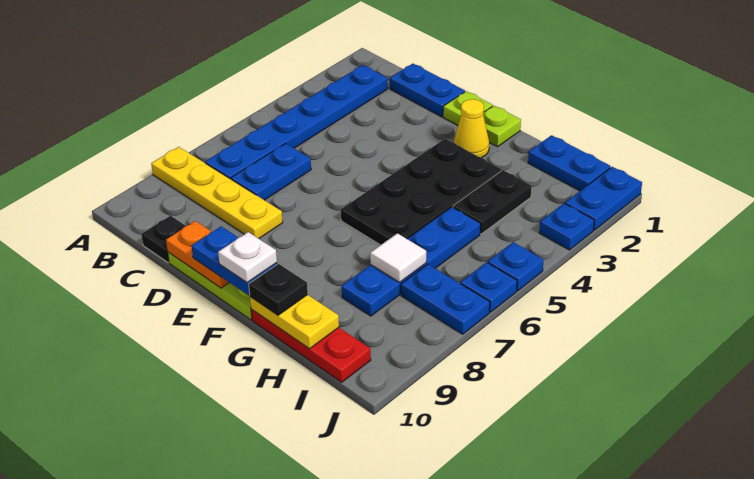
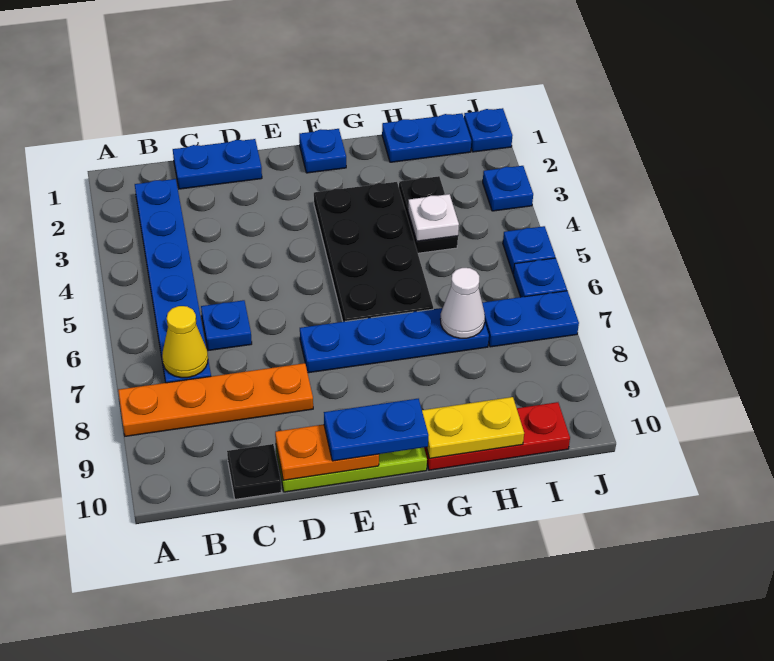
yellow 1x4 plate [151,147,283,239] -> orange 1x4 plate [118,363,313,436]
blue 1x2 plate [231,144,311,200] -> blue 1x1 plate [201,300,252,351]
lime 1x1 plate [443,91,493,125] -> none
lime 1x1 plate [483,106,521,147] -> blue 1x1 plate [299,129,346,173]
yellow 1x1 cone [454,99,489,158] -> yellow 1x1 cone moved to [162,306,208,378]
white 1x1 plate [218,232,277,283] -> white 1x1 plate moved to [408,194,459,241]
black 1x1 plate [249,264,308,315] -> none
blue 1x4 plate [342,207,480,316] -> blue 1x4 plate turned to [300,308,489,373]
white 1x1 tile [370,233,426,282] -> white 1x1 cone [440,268,485,338]
blue 1x2 plate [565,167,642,230] -> blue 1x1 plate [464,108,512,152]

